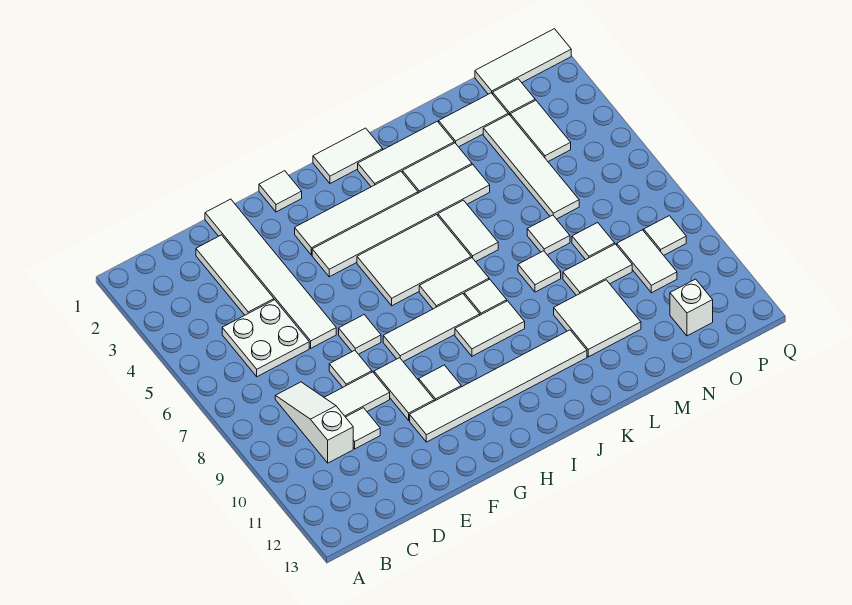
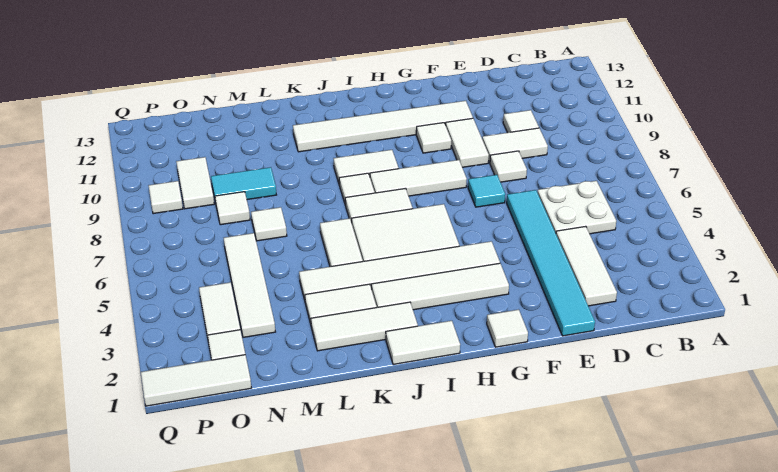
white 1x3 slope [275,382,353,463] -> none
white 1x6 tile [205,199,336,348] -> cyan 1x6 tile [507,190,595,336]
white 1x1 tile [339,315,381,354] -> cyan 1x1 tile [468,175,505,207]
white 1x1 tile [518,251,561,292] -> none
white 2x2 tile [554,280,641,357] -> none
white 1x2 tile [439,93,508,147] -> none
white 1x2 tile [563,244,632,295] -> cyan 1x2 tile [211,167,276,200]
white 1x1 brick [670,279,713,336] -> none

